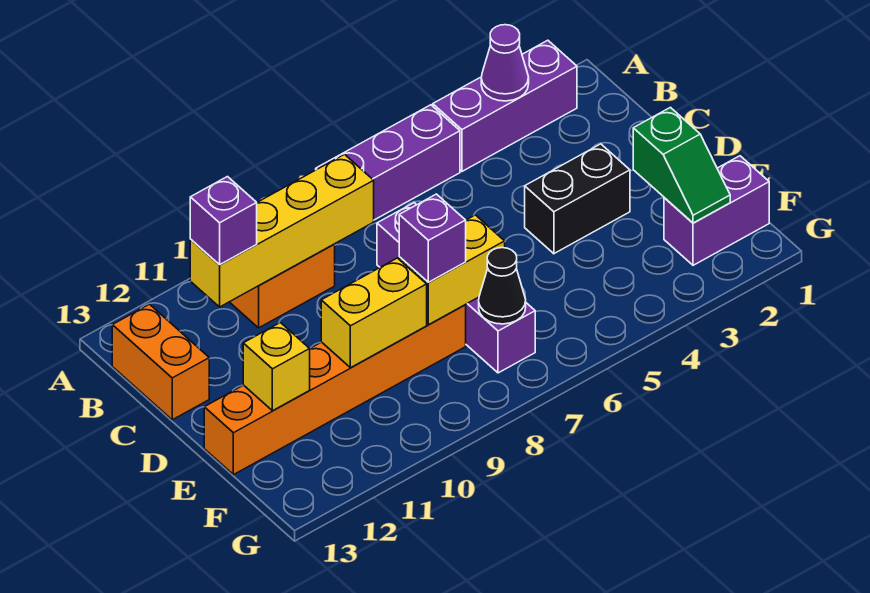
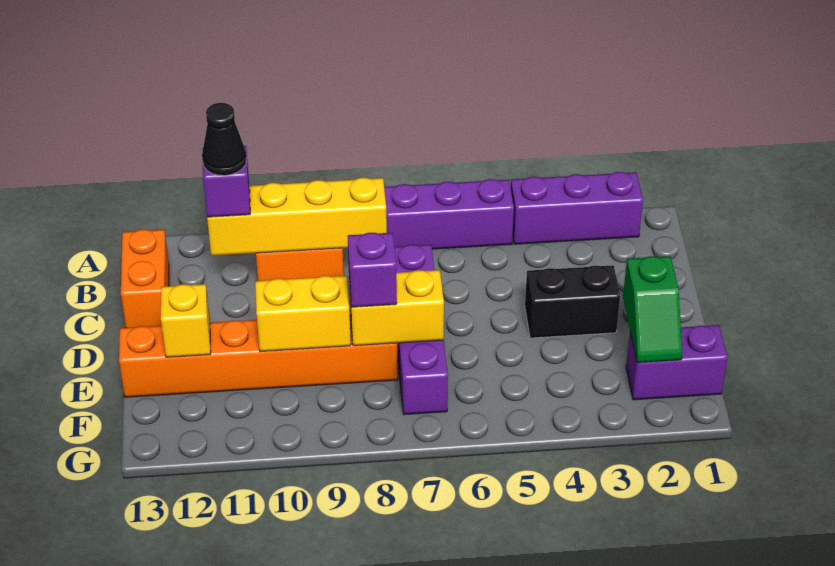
purple 1x1 cone [481,25,529,101] -> none
black 1x1 cone [479,248,526,324] -> black 1x1 cone moved to [202,103,247,176]

